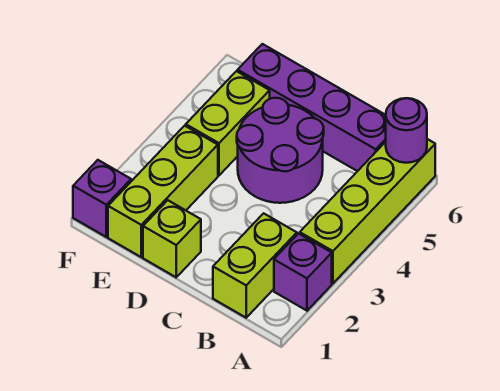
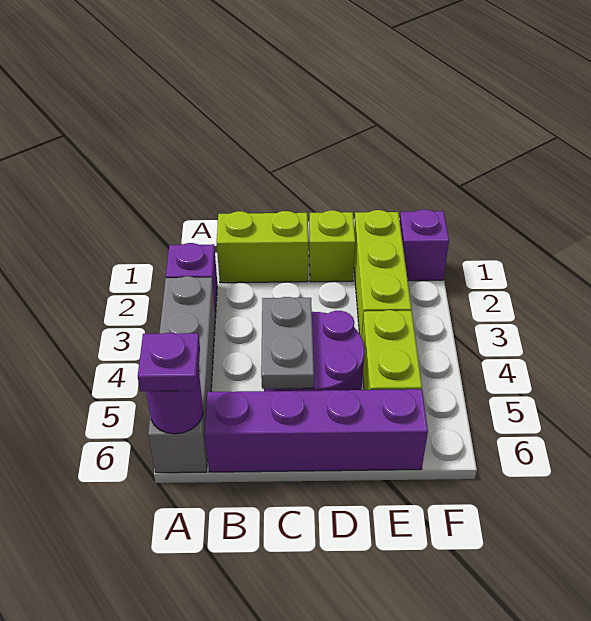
lime 1x4 brick [300,139,435,283] -> grey 1x4 brick [148,276,216,473]
none -> purple 1x1 plate [138,333,200,391]
lime 1x2 brick [213,213,297,318] -> lime 1x2 brick turned to [217,211,308,283]
none -> grey 1x2 plate [261,297,314,389]

